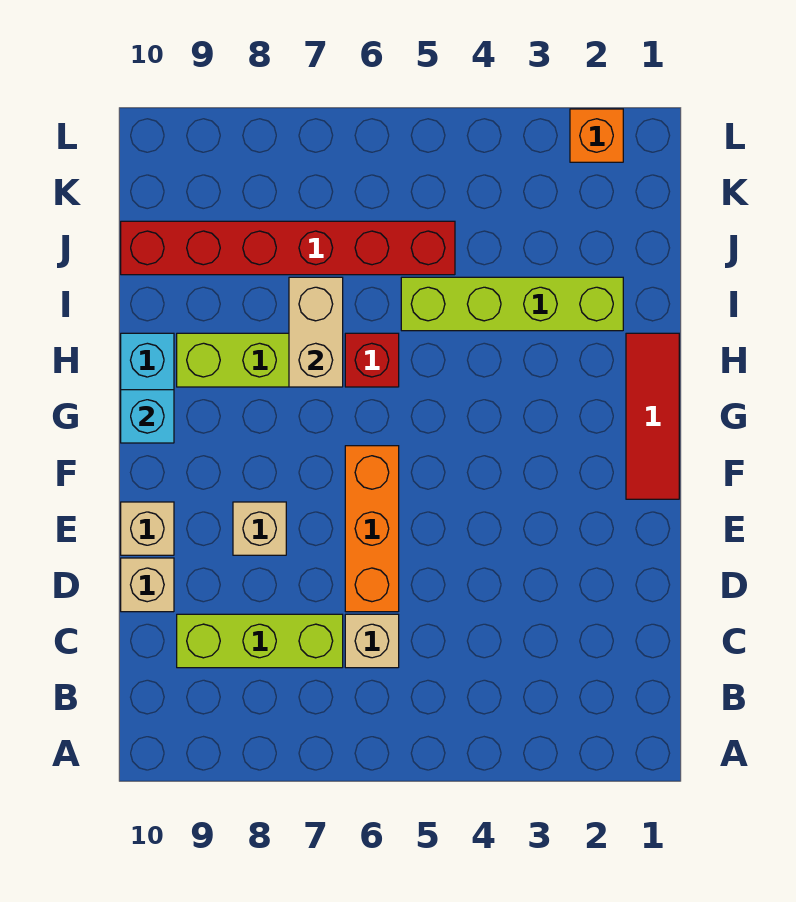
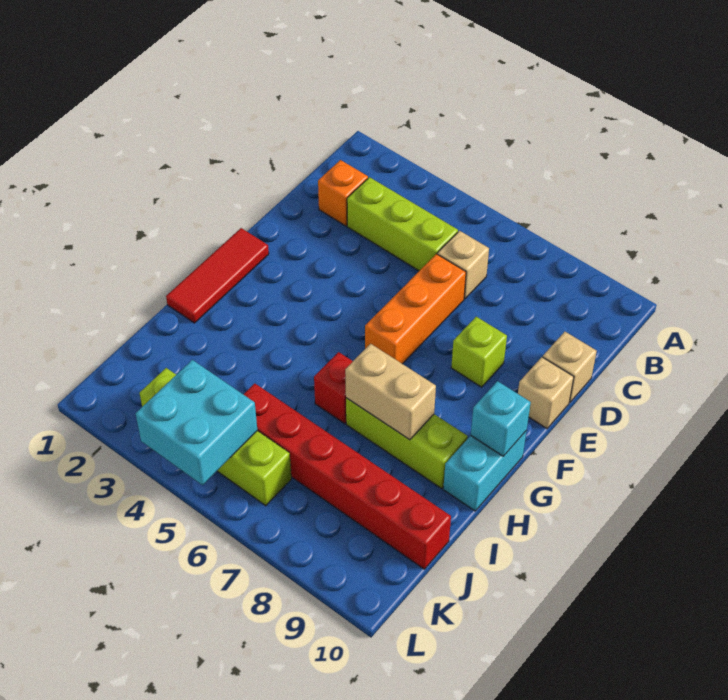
lime 1x3 brick [177,614,343,668] -> lime 1x3 brick moved to [347,177,458,271]
tan 1x1 brick [233,502,286,555] -> lime 1x1 brick [451,317,507,387]
tan 1x2 brick [289,277,343,387] -> tan 1x2 brick turned to [345,344,436,440]
lime 1x4 brick [401,277,623,331] -> lime 1x4 brick moved to [140,368,291,506]
none -> cyan 2x2 brick [136,360,257,485]
orange 1x1 brick [570,109,623,162] -> orange 1x1 brick moved to [318,160,368,226]

